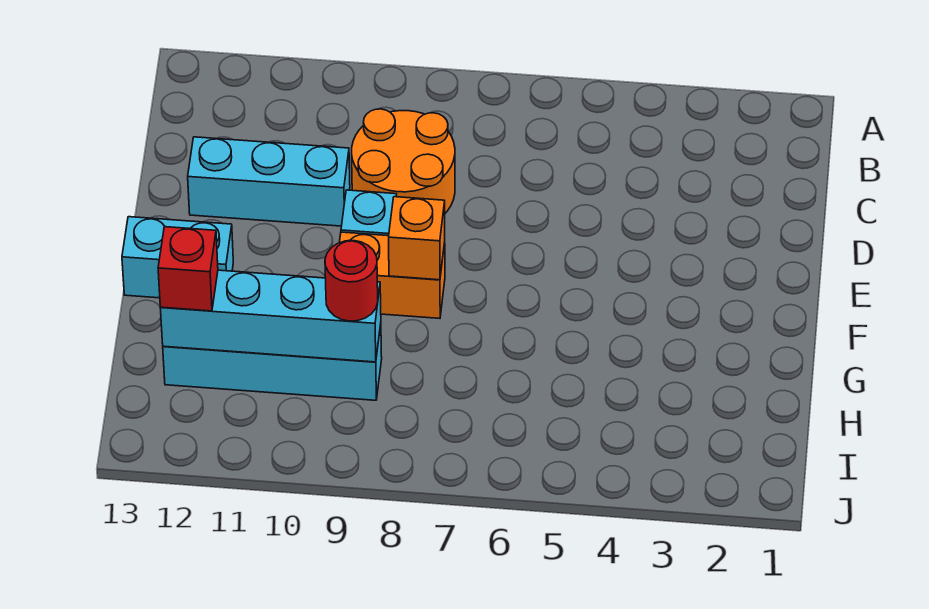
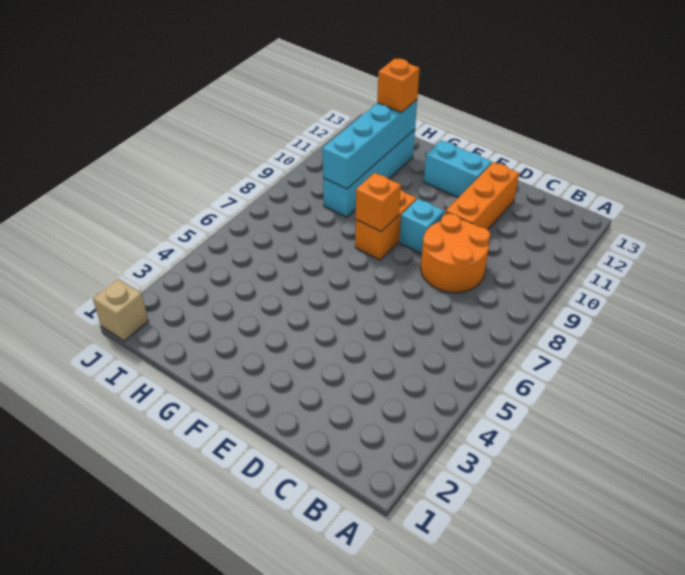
cyan 1x3 brick [188,137,350,226] -> orange 1x3 brick [446,162,519,230]
cyan 1x2 brick [122,217,233,298] -> cyan 1x2 brick turned to [424,140,492,198]
red 1x1 round brick [325,241,378,321] -> none
red 1x1 brick [158,227,218,311] -> orange 1x1 brick [377,58,420,112]
none -> tan 1x1 brick [93,279,148,341]

